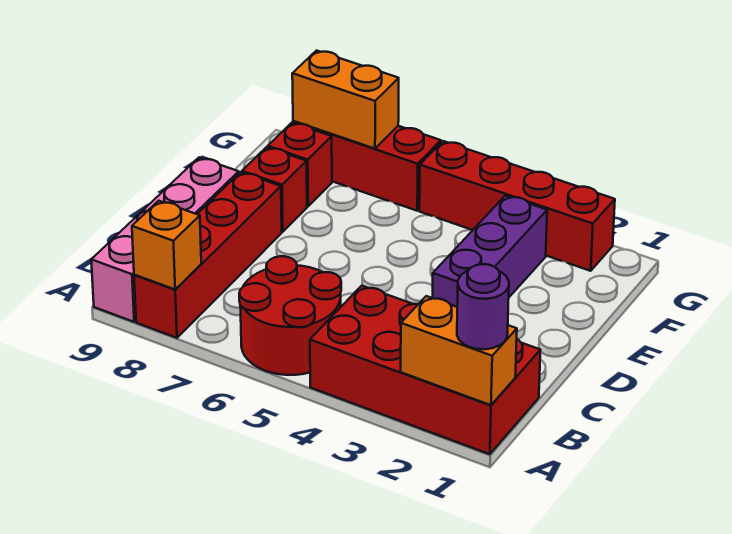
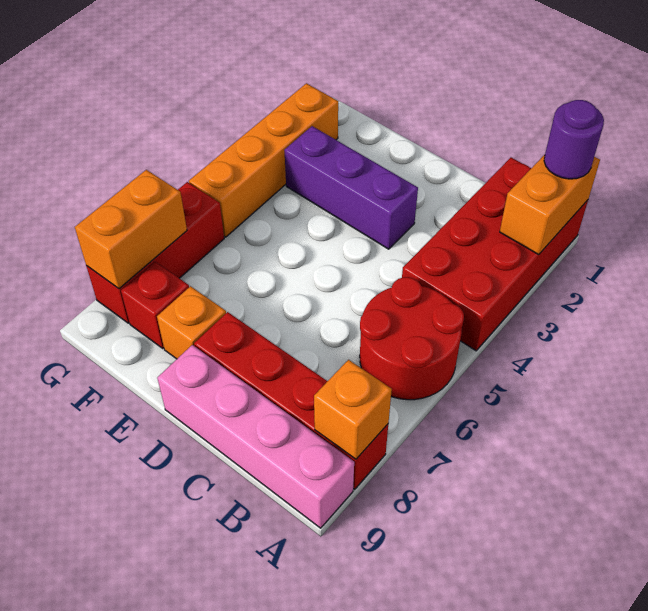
red 1x1 brick [242,147,307,232] -> orange 1x1 brick [157,286,226,359]
red 1x4 brick [419,141,615,271] -> orange 1x4 brick [189,83,338,237]

